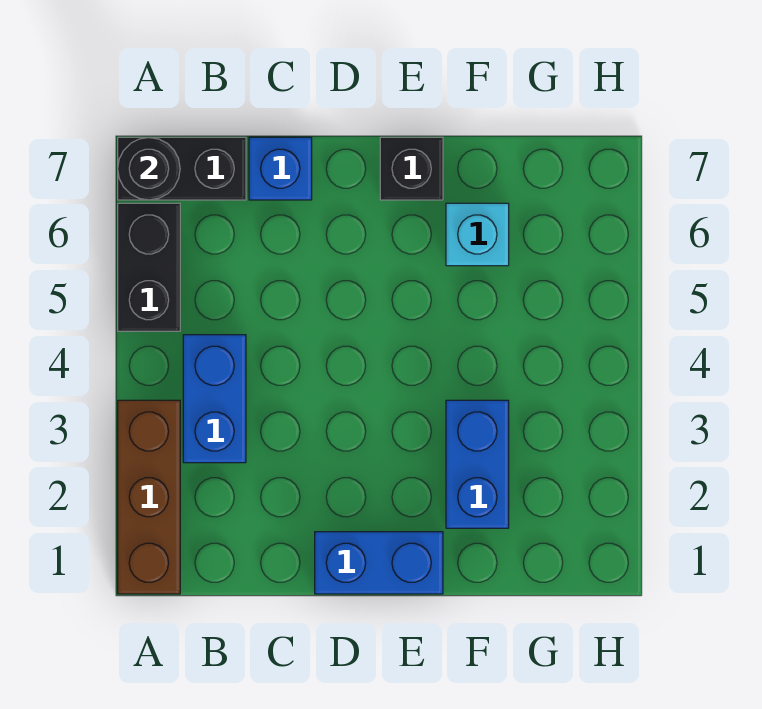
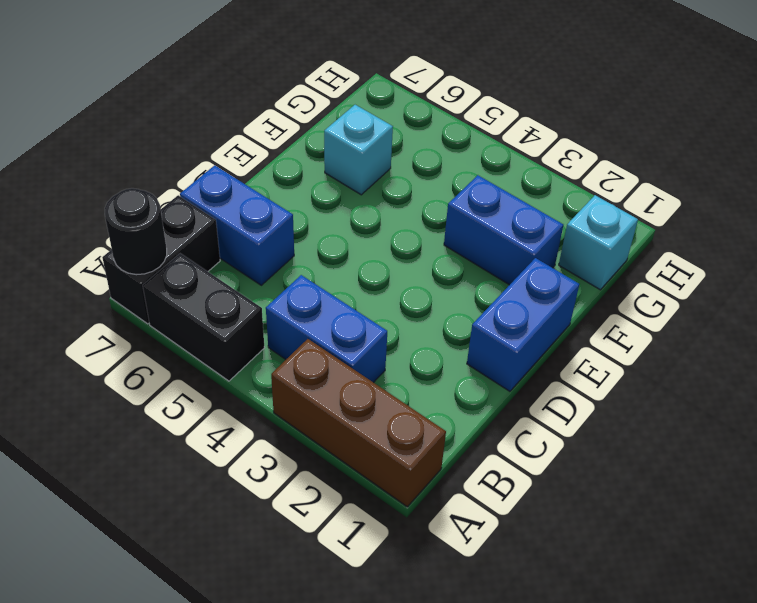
blue 1x1 brick [249,137,312,200] -> blue 1x2 brick [180,165,294,285]
black 1x1 brick [380,137,443,200] -> none
none -> cyan 1x1 brick [559,195,638,290]

